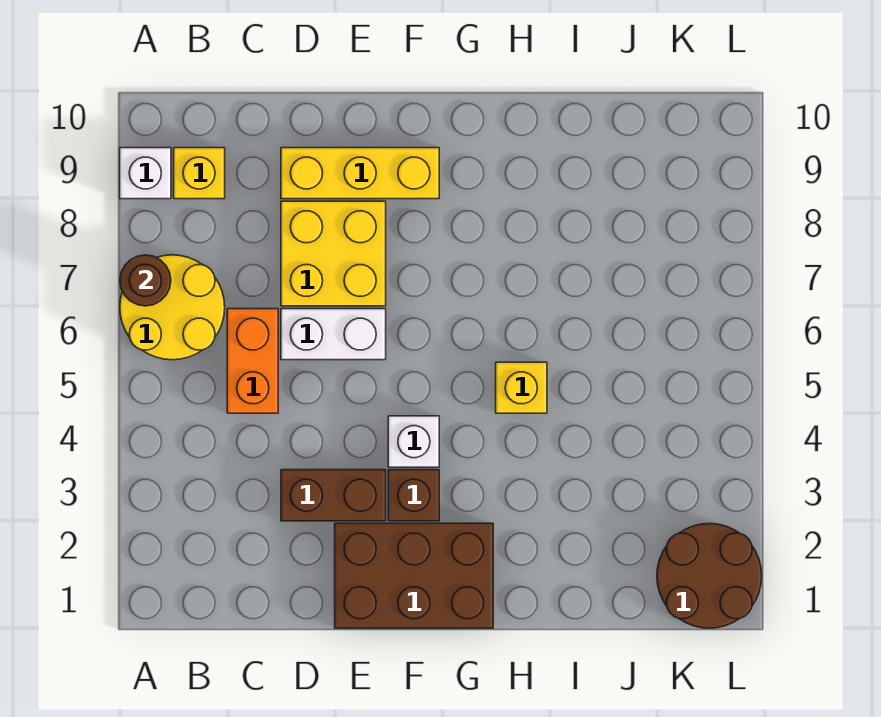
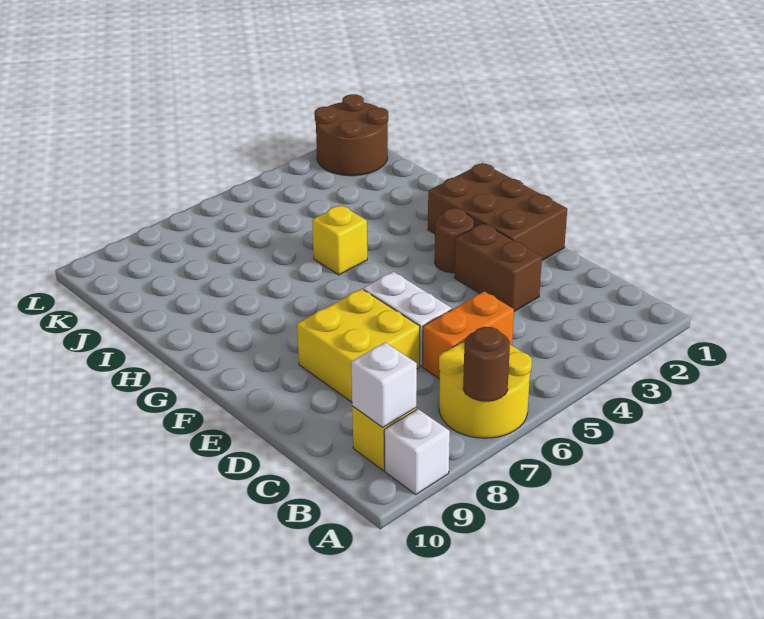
yellow 1x3 brick [281,148,439,199] -> none
brown 1x1 brick [388,470,439,521] -> brown 1x1 round brick [435,208,474,273]
white 1x1 brick [388,416,439,467] -> white 1x1 brick moved to [351,342,417,427]

